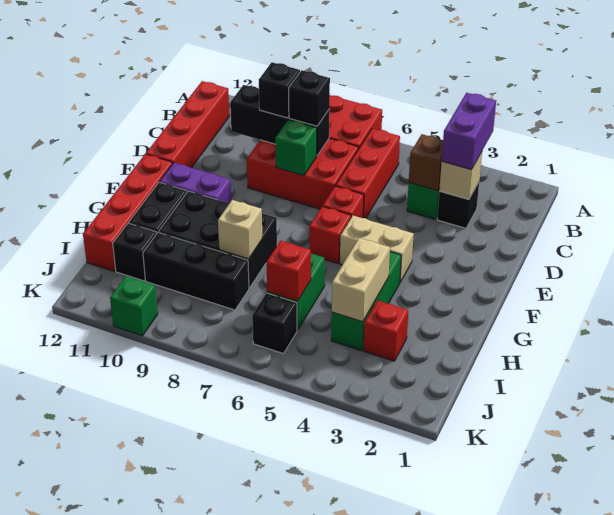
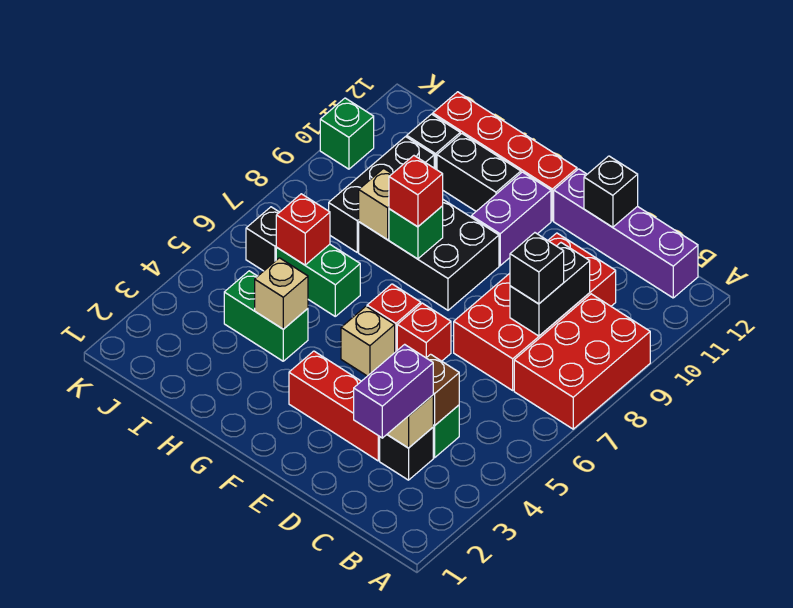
purple 1x2 brick [442,93,496,170] -> purple 1x2 brick turned to [354,344,433,438]
red 1x3 brick [336,128,400,218] -> red 1x3 brick moved to [289,351,380,461]
red 1x4 brick [146,81,229,168] -> purple 1x4 brick [554,169,698,298]
red 2x3 brick [247,138,359,209] -> red 2x4 brick [454,233,616,390]
black 1x3 brick [230,85,330,156] -> black 1x2 brick [510,243,590,336]
black 1x1 brick [259,62,300,118] -> black 1x1 brick moved to [584,156,638,227]
green 1x1 brick [275,120,317,176] -> green 1x1 brick moved to [389,206,443,259]
tan 1x2 brick [340,216,414,282] -> tan 1x1 brick [341,307,395,376]
green 1x3 brick [331,252,401,351] -> green 1x2 brick [224,271,308,361]
black 2x3 brick [159,191,277,288] -> black 2x3 brick turned to [359,200,499,310]
tan 1x2 brick [332,238,390,322] -> tan 1x1 brick [255,258,308,329]
red 1x1 brick [363,300,408,361] -> red 1x1 brick moved to [389,156,443,227]

